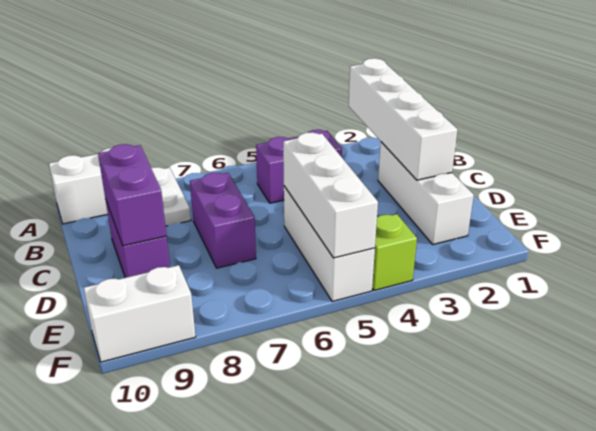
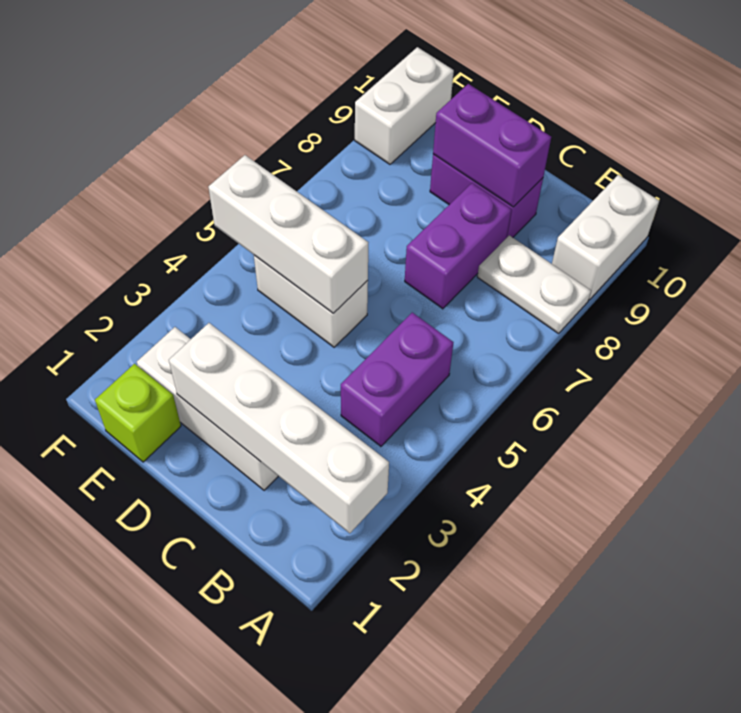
purple 1x2 brick [190,173,256,268] -> purple 1x2 brick turned to [405,183,511,309]
white 1x3 brick [284,186,375,302] -> white 1x2 brick [254,255,368,347]
lime 1x1 brick [372,214,417,291] -> lime 1x1 brick moved to [95,364,181,462]

